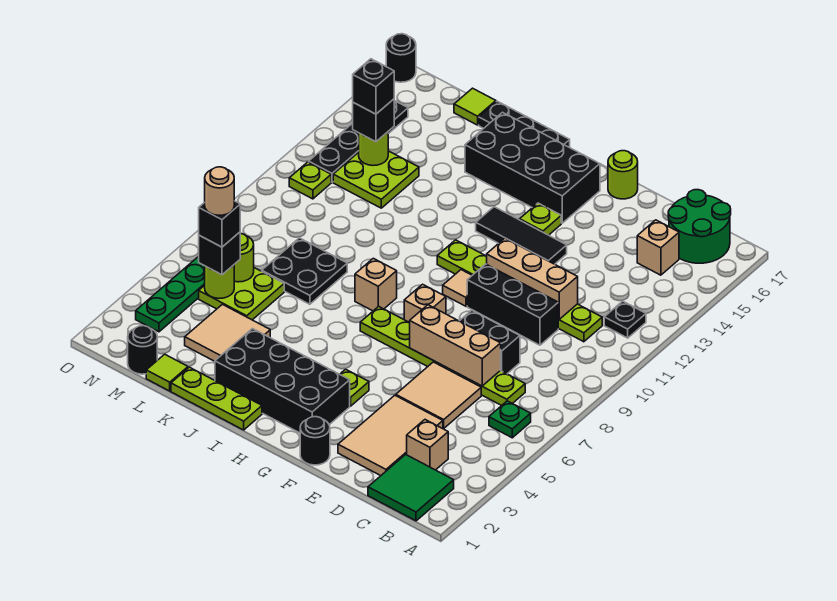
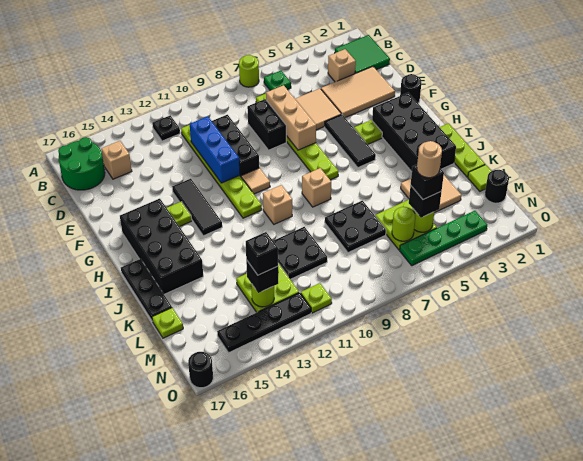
tan 1x3 brick [487,238,578,319] -> blue 1x3 brick [190,116,240,183]
none -> black 1x3 tile [325,114,376,167]
lime 1x1 round brick [608,151,638,199] -> lime 1x1 round brick moved to [239,55,259,87]
tan 1x1 brick [404,284,446,323] -> tan 1x1 brick moved to [263,185,292,224]
none -> black 2x2 plate [273,227,327,279]
lime 1x1 tile [454,88,496,125] -> lime 1x1 plate [152,308,183,338]

